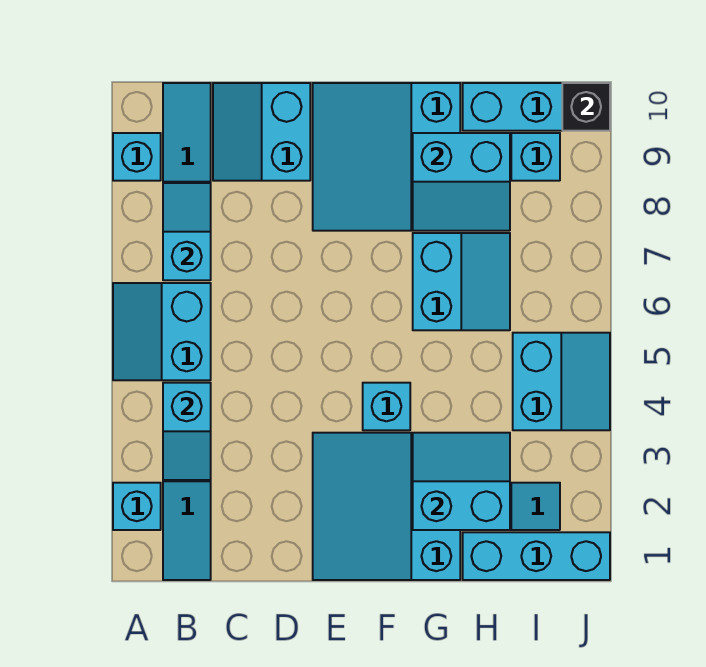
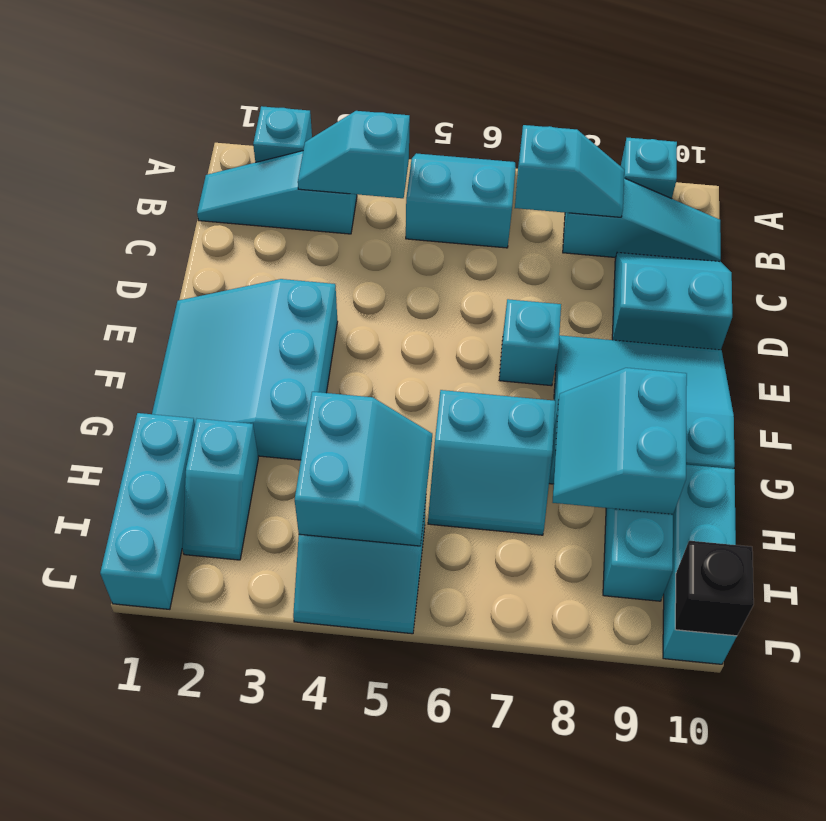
cyan 3x3 slope [313,433,460,580] -> cyan 3x3 slope turned to [152,279,338,460]
cyan 1x1 brick [363,383,410,430] -> cyan 1x1 brick moved to [499,299,561,386]
cyan 2x2 slope [413,433,510,530] -> cyan 2x2 slope moved to [295,392,432,546]

